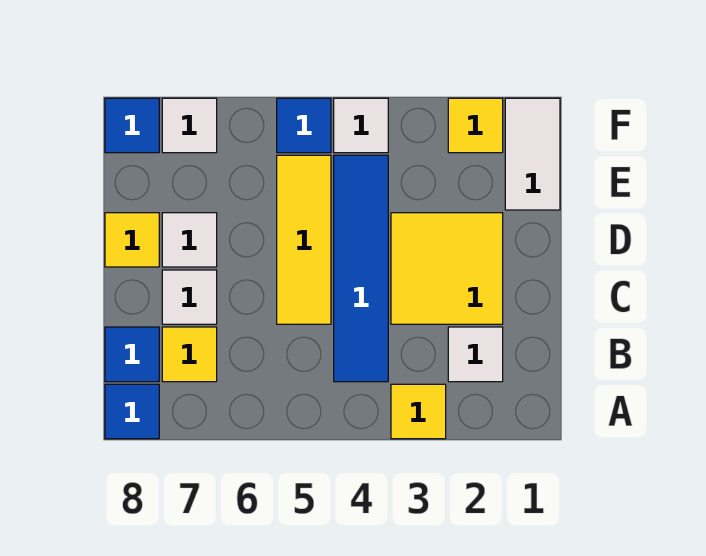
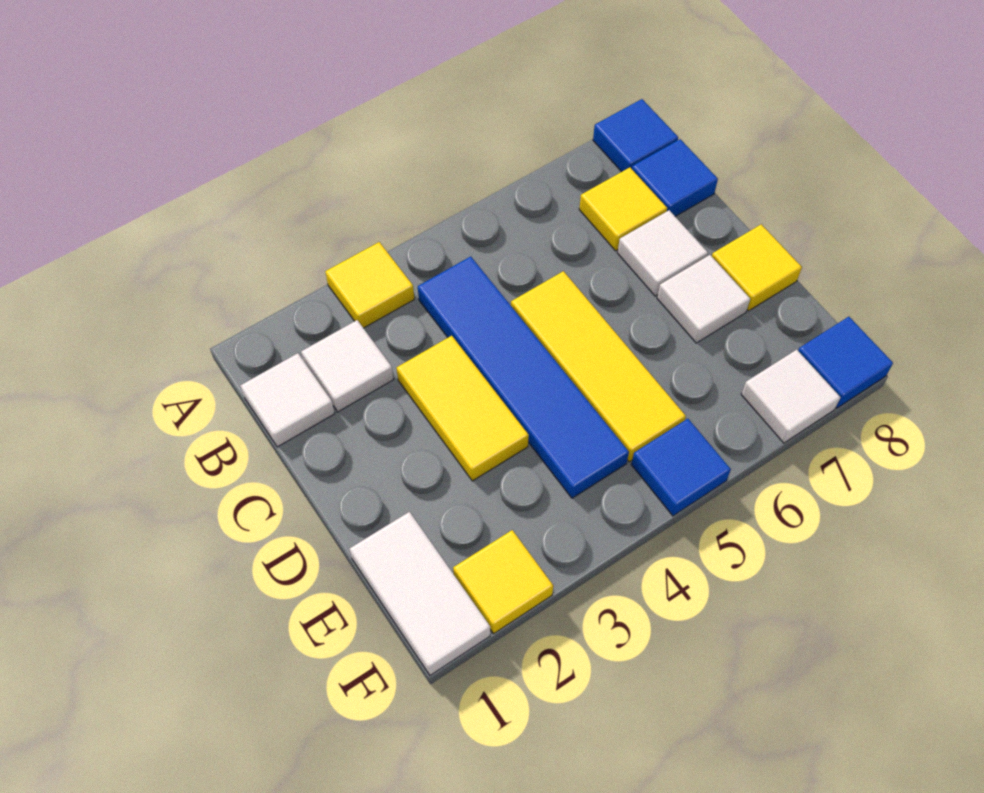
yellow 2x2 tile [391,213,503,324] -> yellow 1x2 tile [397,336,529,481]
white 1x1 tile [334,98,388,153] -> white 1x1 tile moved to [240,353,335,447]

